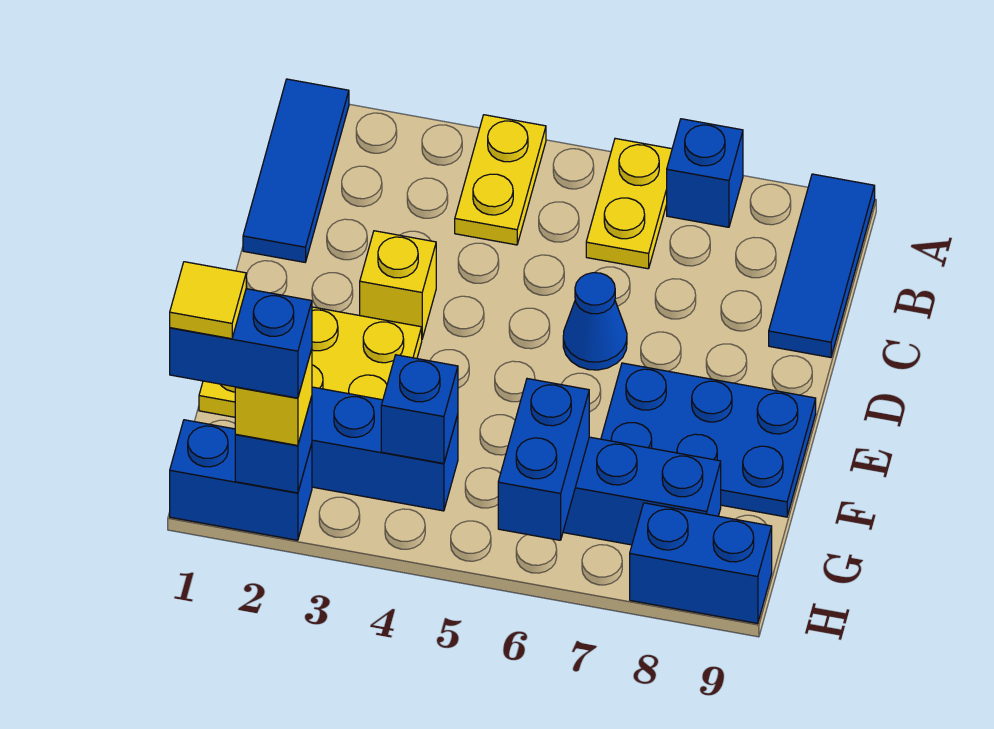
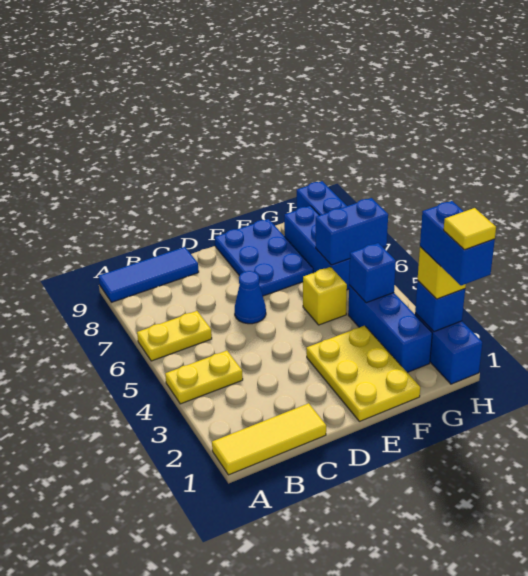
blue 1x3 tile [243,79,349,262] -> yellow 1x3 tile [212,403,326,475]
blue 1x1 brick [667,119,743,227] -> none
yellow 1x1 brick [360,231,436,339] -> yellow 1x1 brick moved to [303,267,347,325]

